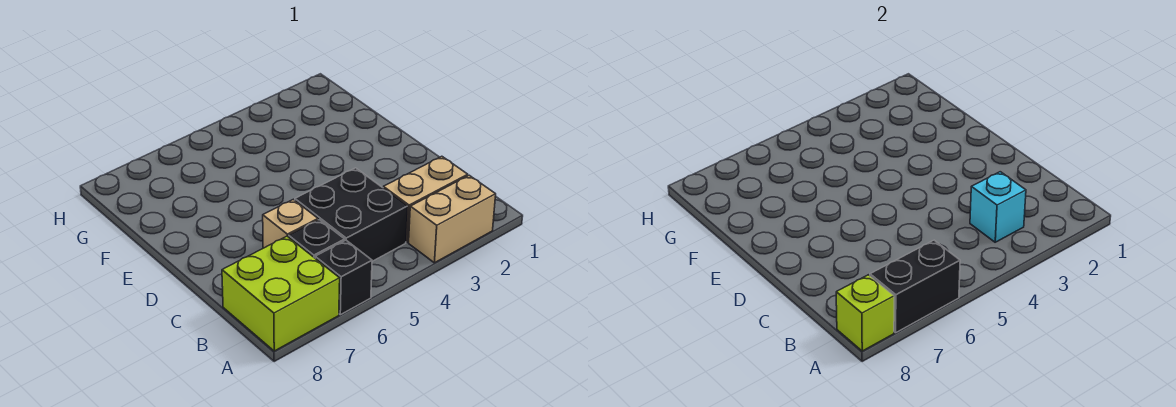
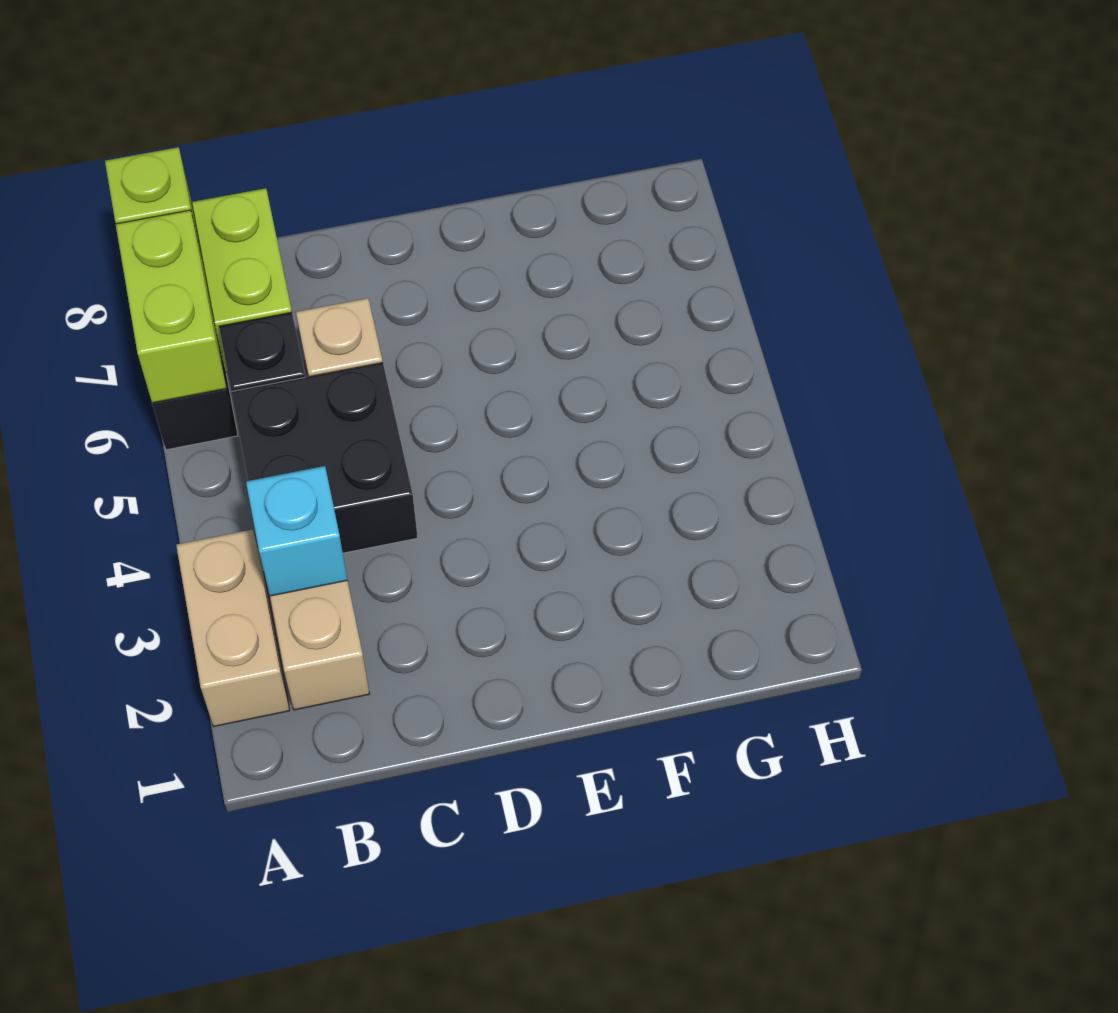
black 1x2 brick [870,240,960,332] -> lime 1x2 brick [116,210,227,403]

